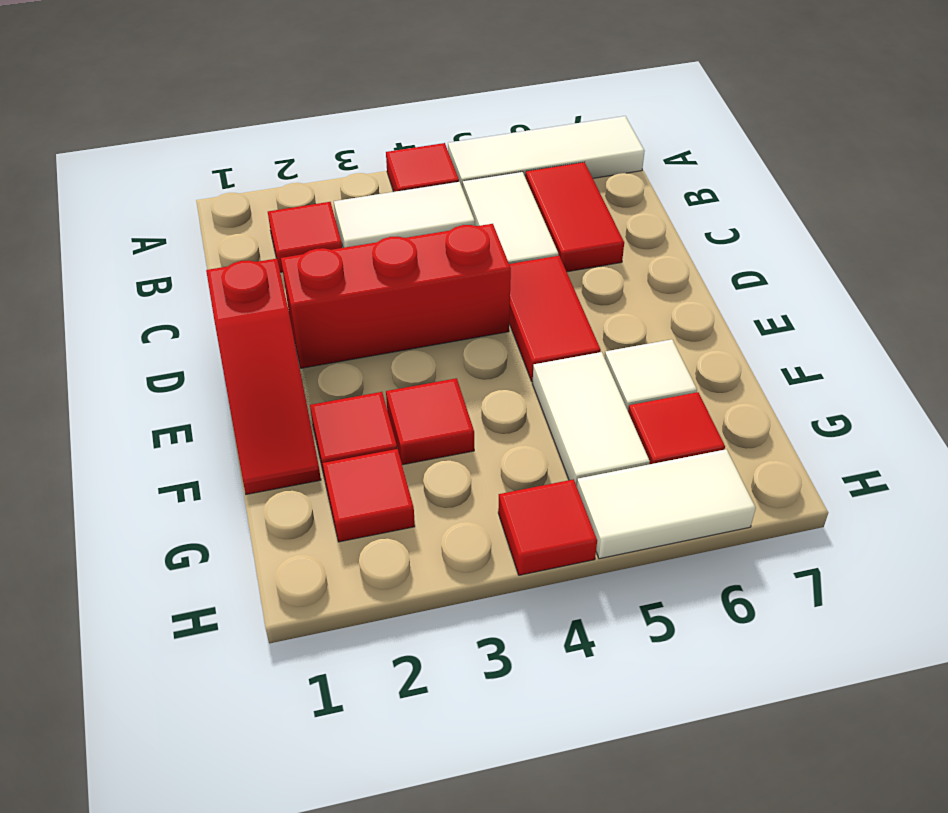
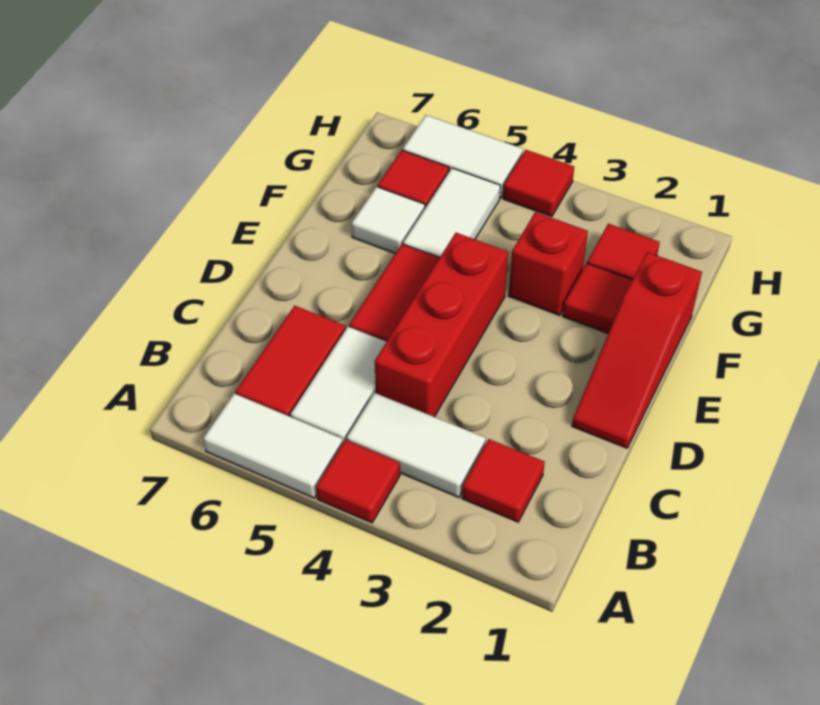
white 1x3 tile [448,116,645,189] -> white 1x2 tile [203,394,343,498]
red 1x3 slope [206,259,321,494] -> red 1x3 slope turned to [572,252,702,448]
red 1x3 brick [281,224,511,368] -> red 1x3 brick turned to [375,233,508,417]
red 1x1 tile [386,378,474,465] -> red 1x1 brick [508,212,588,315]

